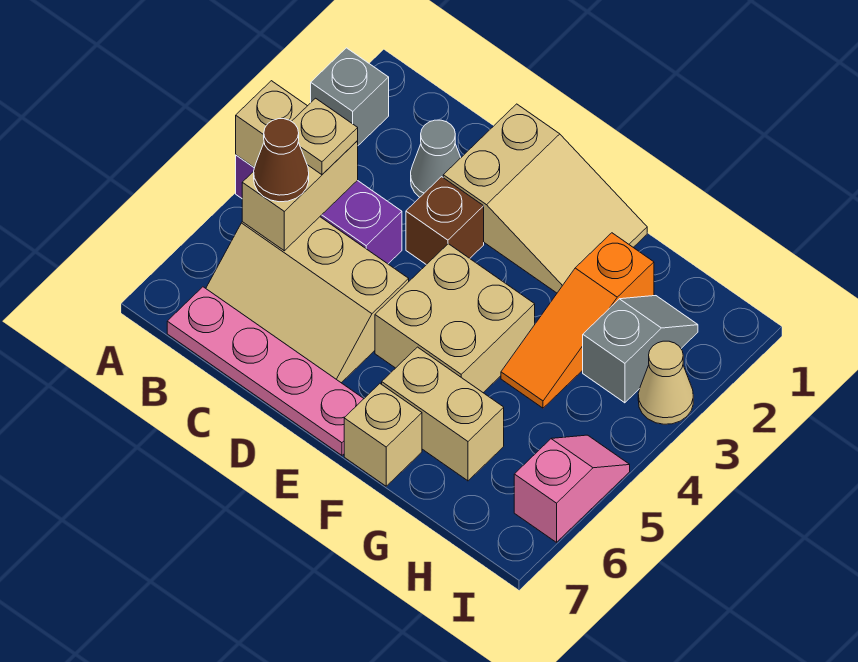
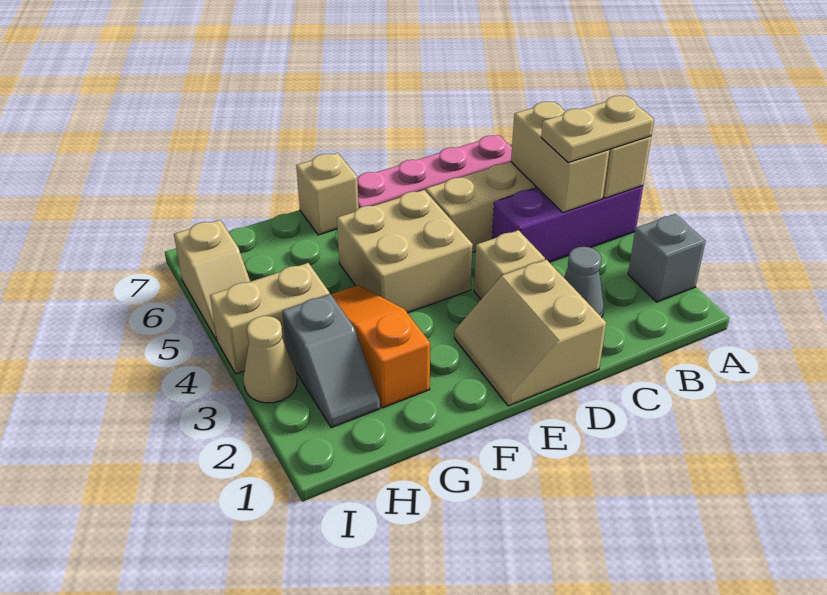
tan 1x1 plate [292,98,358,175] -> tan 1x2 plate [541,96,654,163]
brown 1x1 cone [254,119,309,202] -> none
tan 2x3 slope [443,104,647,293] -> tan 2x2 slope [454,260,606,406]
brown 1x1 brick [406,177,484,265] -> tan 1x1 brick [474,230,545,299]
tan 1x2 brick [382,347,504,481] -> tan 1x2 brick moved to [210,263,330,374]
pink 1x2 slope [514,435,630,542] -> tan 1x2 slope [174,220,250,340]

